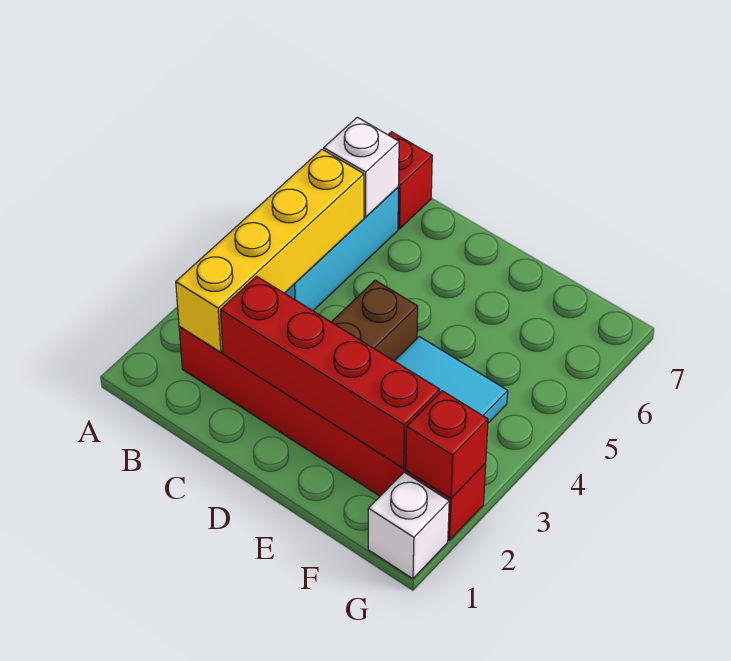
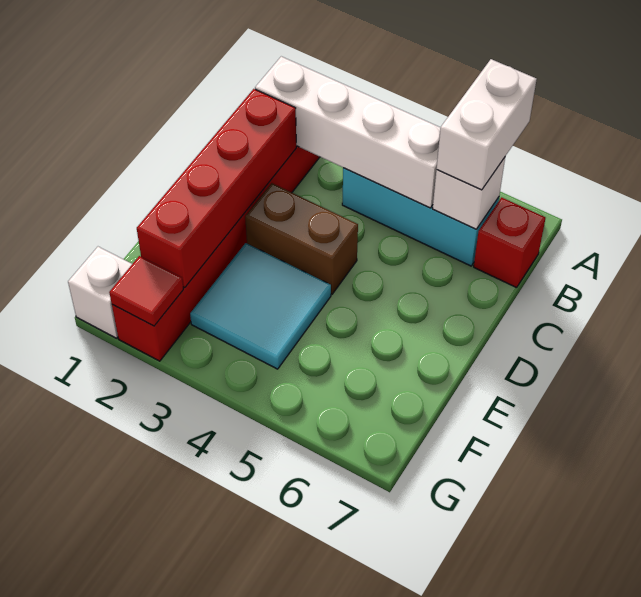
none -> white 1x2 brick [437,59,537,190]
yellow 1x4 brick [176,149,364,352] -> white 1x4 brick [255,56,441,208]
red 1x1 brick [406,391,488,498] -> red 1x1 tile [109,256,183,326]

